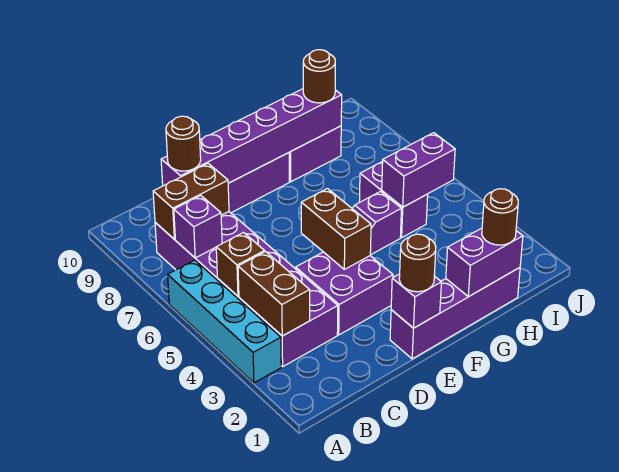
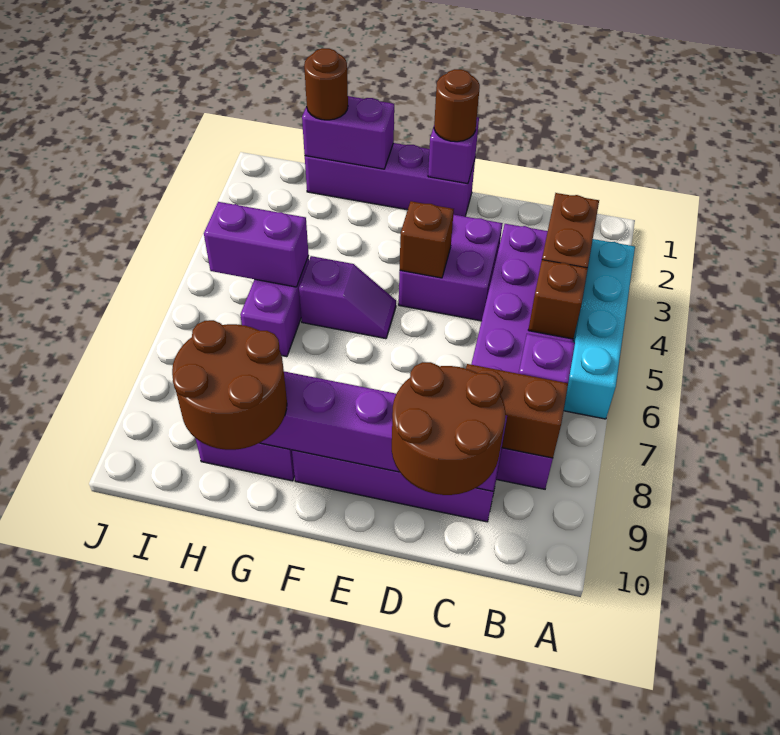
brown 1x1 round brick [166,116,201,171] -> brown 2x2 round brick [392,362,506,495]
brown 1x2 brick [301,189,371,269] -> brown 1x1 brick [400,201,454,278]
brown 1x1 round brick [303,50,335,103] -> brown 2x2 round brick [172,320,287,450]

